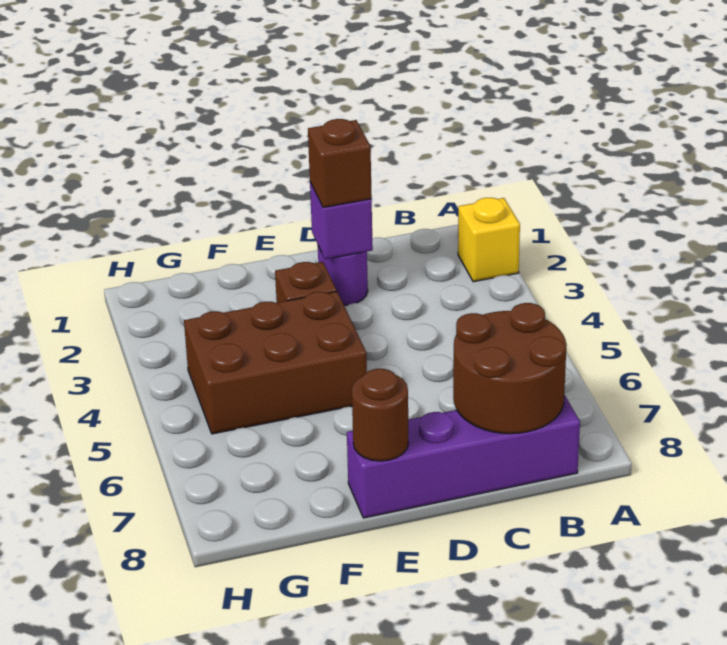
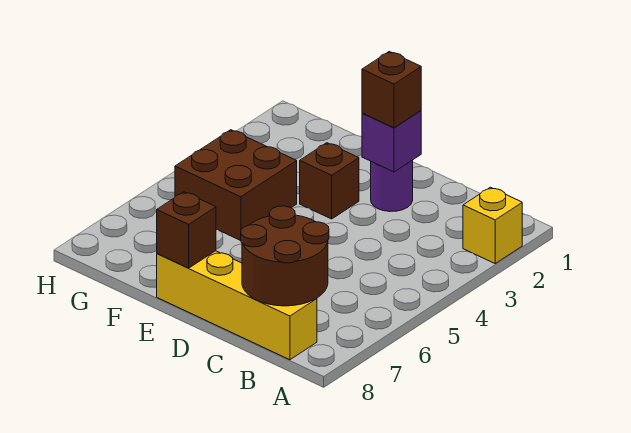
purple 1x4 brick [347,395,580,518] -> yellow 1x4 brick [157,251,317,360]
brown 2x3 brick [184,292,367,434] -> brown 2x2 brick [175,130,297,241]
brown 1x1 round brick [352,369,408,461] -> brown 1x1 brick [157,192,216,268]

